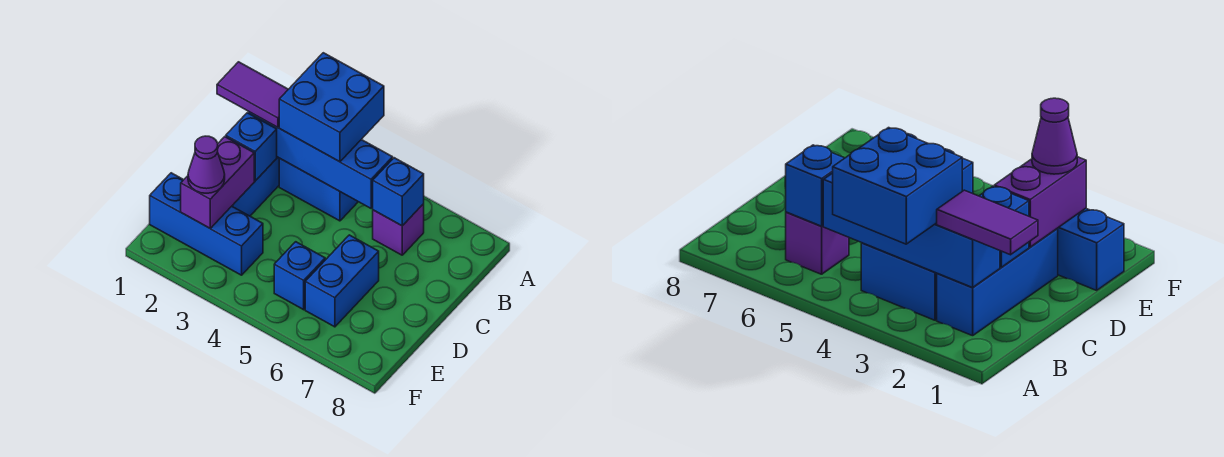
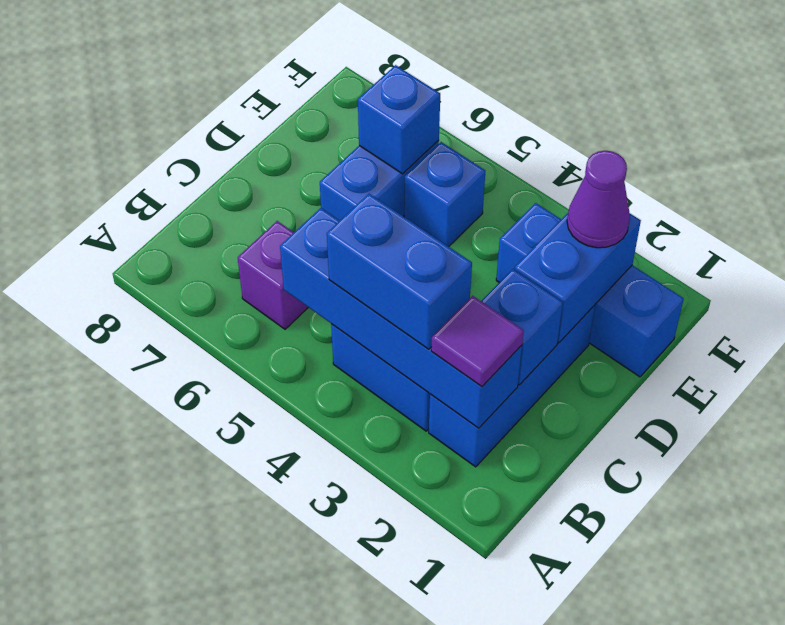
blue 2x2 brick [279,53,384,162] -> blue 1x2 brick [327,194,472,349]
purple 1x2 tile [217,62,288,127] -> purple 1x1 tile [431,296,524,386]
blue 1x1 brick [373,158,424,226] -> blue 1x1 brick moved to [358,65,440,174]
purple 1x2 brick [181,137,254,229] -> blue 1x2 brick [515,213,641,343]

